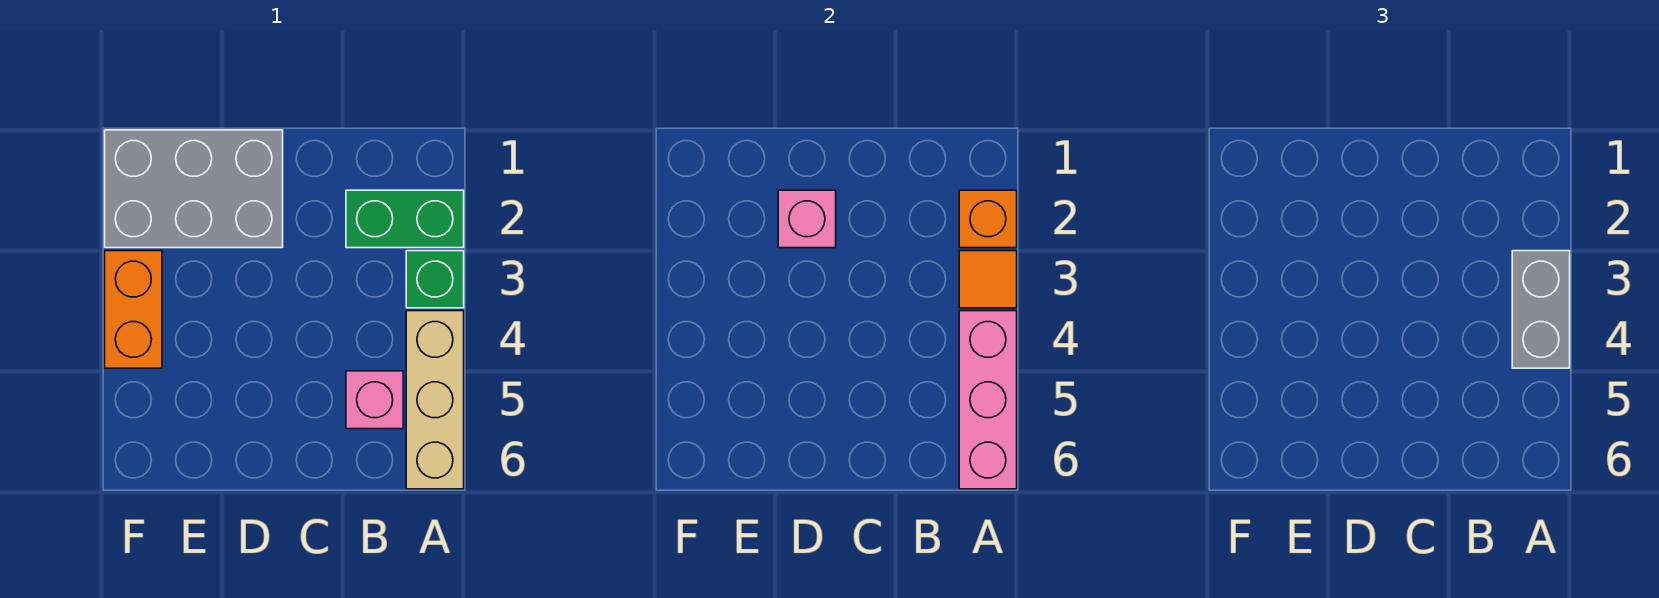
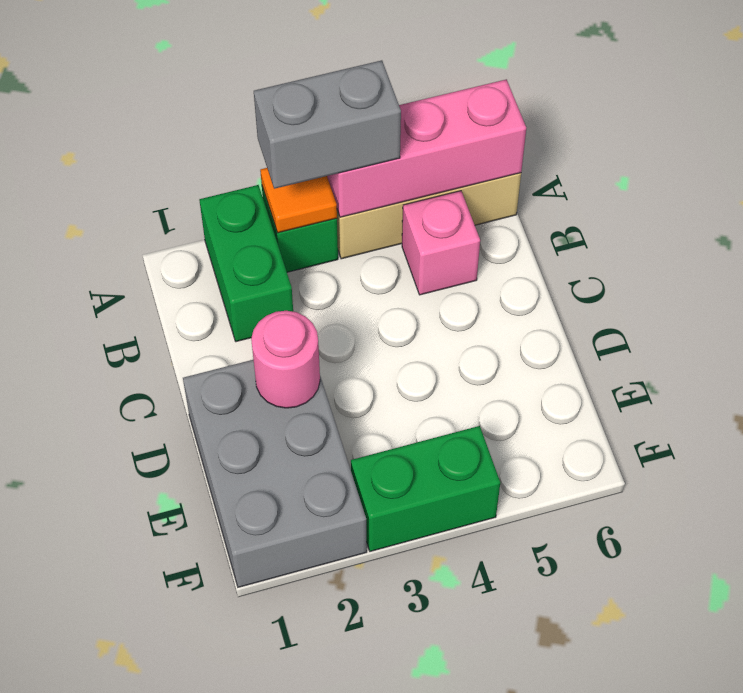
orange 1x1 brick [959,190,1017,248] -> none
pink 1x1 brick [778,190,836,248] -> pink 1x1 round brick [251,311,320,408]
orange 1x2 brick [105,251,162,368] -> green 1x2 brick [351,426,500,551]

